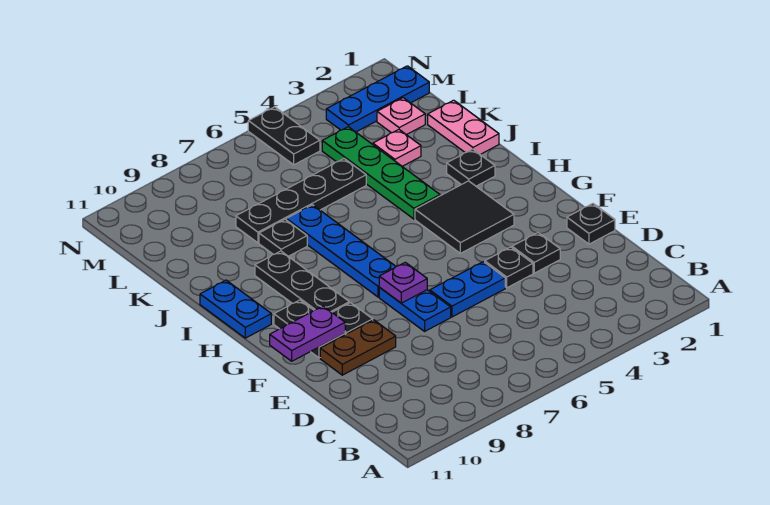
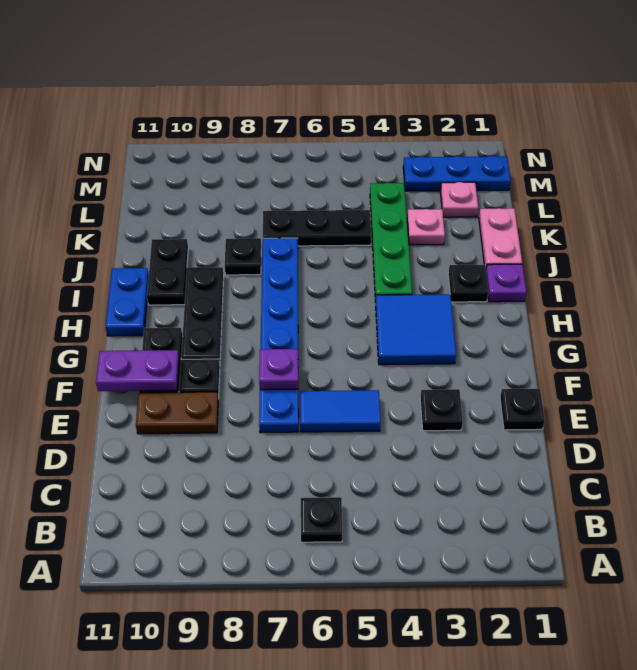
black 1x1 plate [485,247,533,288] -> black 1x1 plate moved to [301,497,342,542]
blue 1x2 plate [430,262,505,317] -> blue 1x2 tile [300,390,381,432]
black 2x2 tile [415,181,514,253] -> blue 2x2 tile [376,294,456,365]
none -> purple 1x1 plate [486,264,526,302]
black 1x4 plate [236,159,366,243] -> black 1x3 plate [263,210,371,246]
black 1x2 plate [248,107,320,165] -> black 1x2 plate moved to [147,239,188,305]

